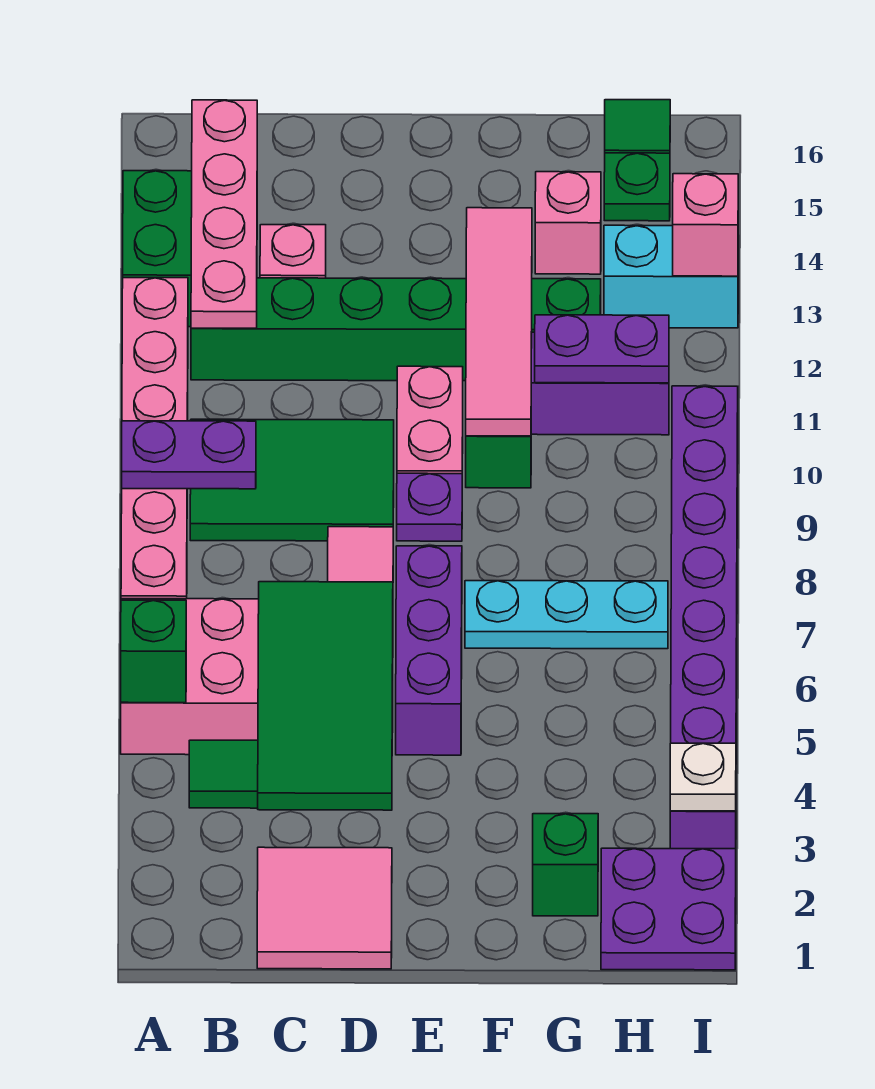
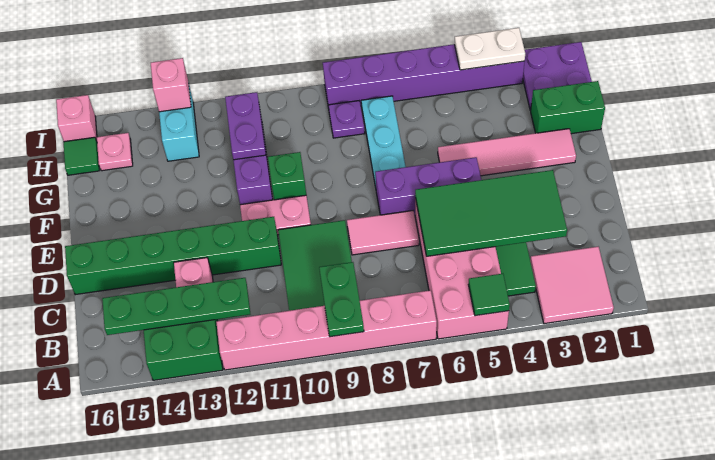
green 1x1 brick [121,600,186,703] -> green 1x1 tile [468,274,510,316]
purple 1x2 plate [122,421,256,489] -> green 1x2 plate [319,262,364,337]
green 1x6 brick [191,278,601,381] -> green 1x6 brick turned to [65,217,281,295]
pink 1x4 plate [191,100,257,328] -> green 1x4 plate [102,278,250,335]
pink 2x2 tile [257,847,392,969] -> pink 2x2 tile moved to [530,247,614,324]
purple 1x1 plate [397,473,462,541] -> purple 1x1 plate moved to [328,101,365,138]
pink 1x4 tile [466,208,532,436] -> pink 1x4 tile moved to [438,129,576,176]
green 1x1 brick [533,814,598,916] -> green 1x2 brick [530,81,605,134]
pink 1x1 brick [535,172,601,274] -> pink 1x1 brick moved to [56,95,97,142]
green 1x1 plate [604,153,670,221] -> pink 1x1 plate [97,133,133,171]
purple 1x8 brick [670,386,738,849] -> purple 1x6 brick [323,44,525,108]
white 1x1 plate [670,743,736,811] -> white 1x2 plate [455,28,525,70]

